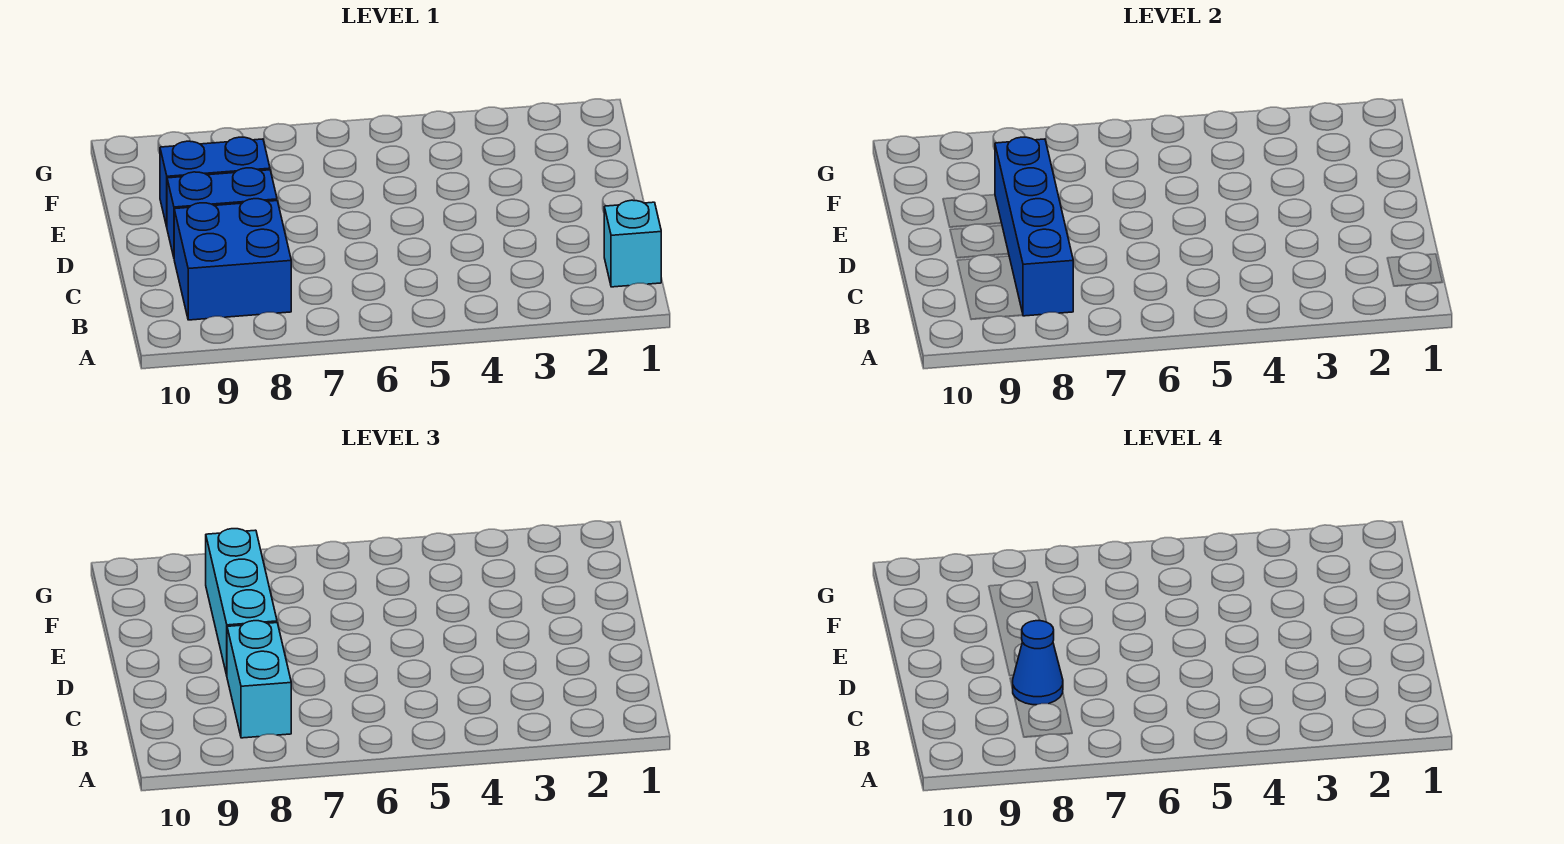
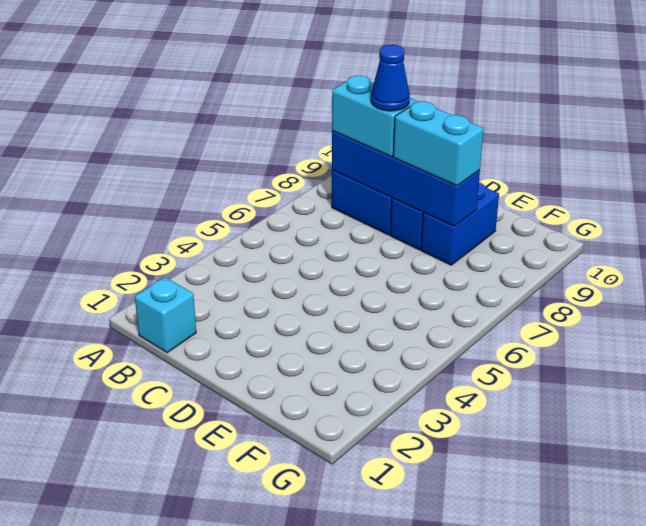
cyan 1x3 brick [206,529,277,675] -> cyan 1x2 brick [393,101,484,186]

